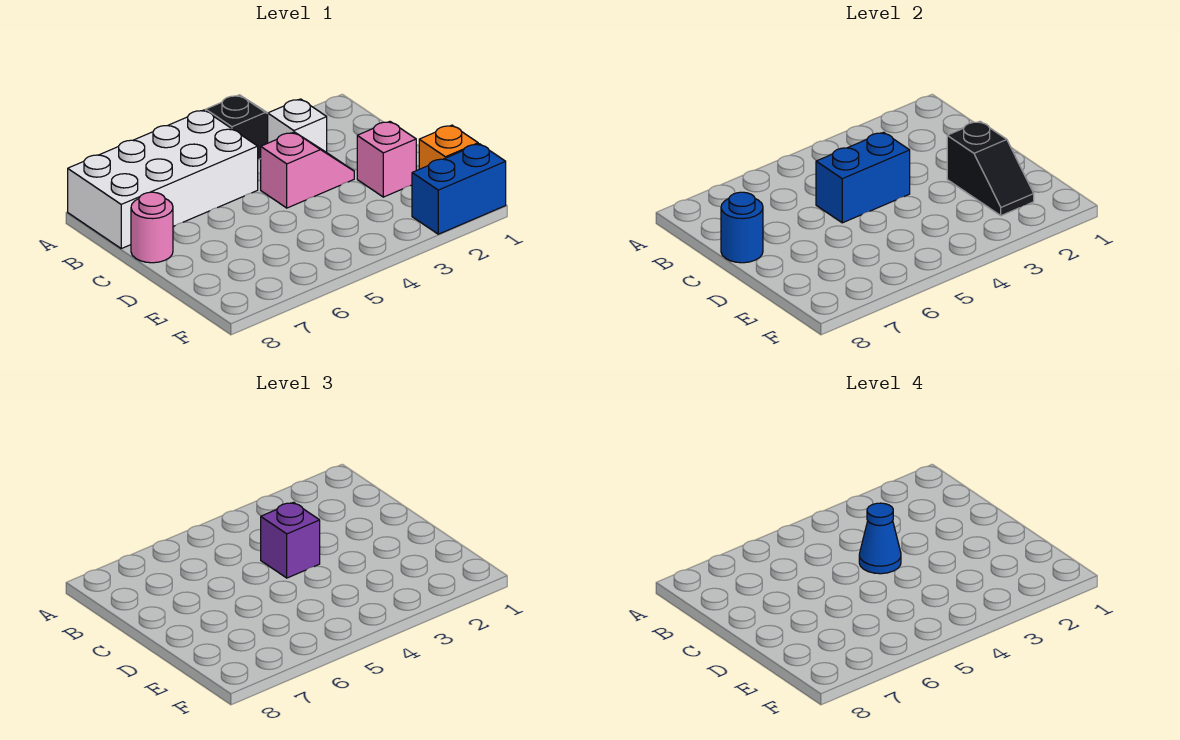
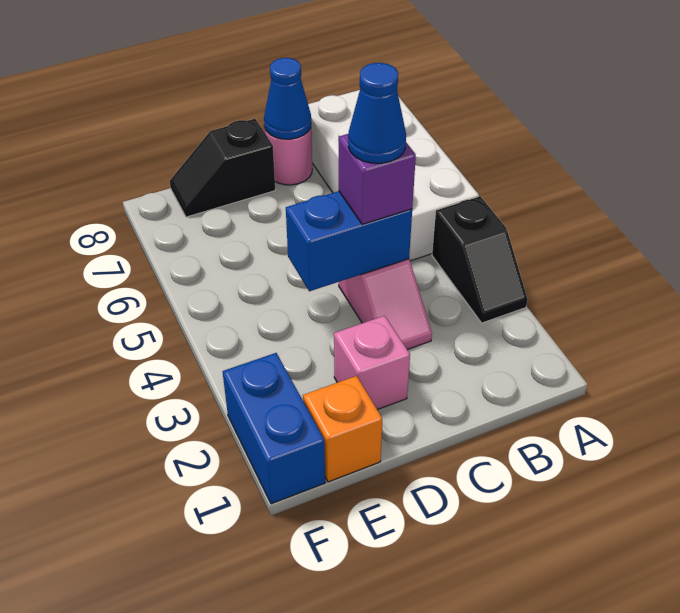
white 1x1 brick [268,99,327,152] -> none
blue 1x2 brick [816,132,910,223] -> blue 1x2 brick turned to [286,191,412,291]
blue 1x1 round brick [721,192,763,263] -> blue 1x1 cone [264,58,311,139]
black 1x2 slope [947,122,1034,216] -> black 1x2 slope moved to [170,119,275,217]

